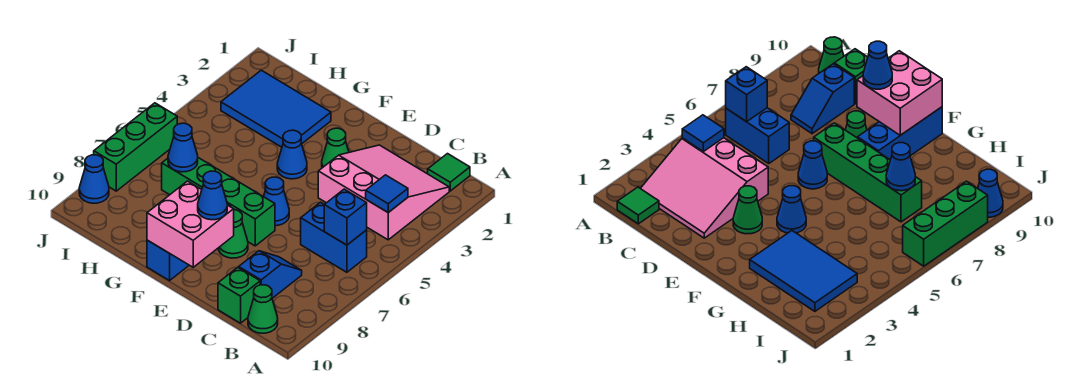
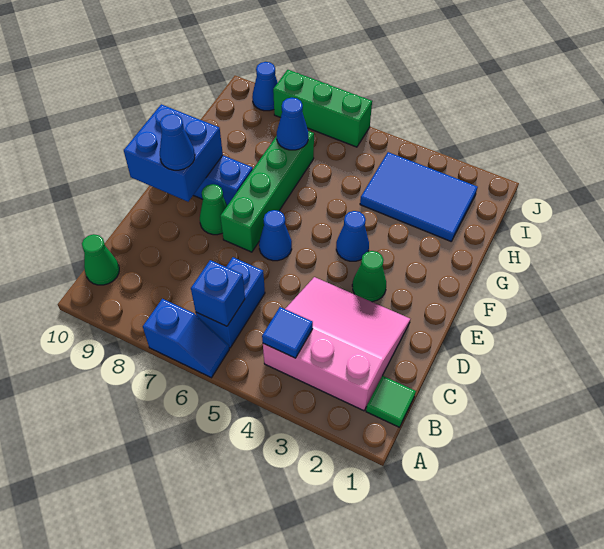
pink 3x3 slope [318,145,449,240] -> pink 3x3 slope turned to [263,277,410,411]
blue 1x2 slope [239,251,302,298] -> blue 1x2 slope moved to [143,299,229,378]
green 1x1 brick [218,267,260,323] -> none
pink 2x2 brick [147,181,234,267] -> blue 2x2 brick [124,104,223,202]
blue 2x3 tile [221,70,331,147] -> blue 2x3 tile turned to [360,152,478,241]

